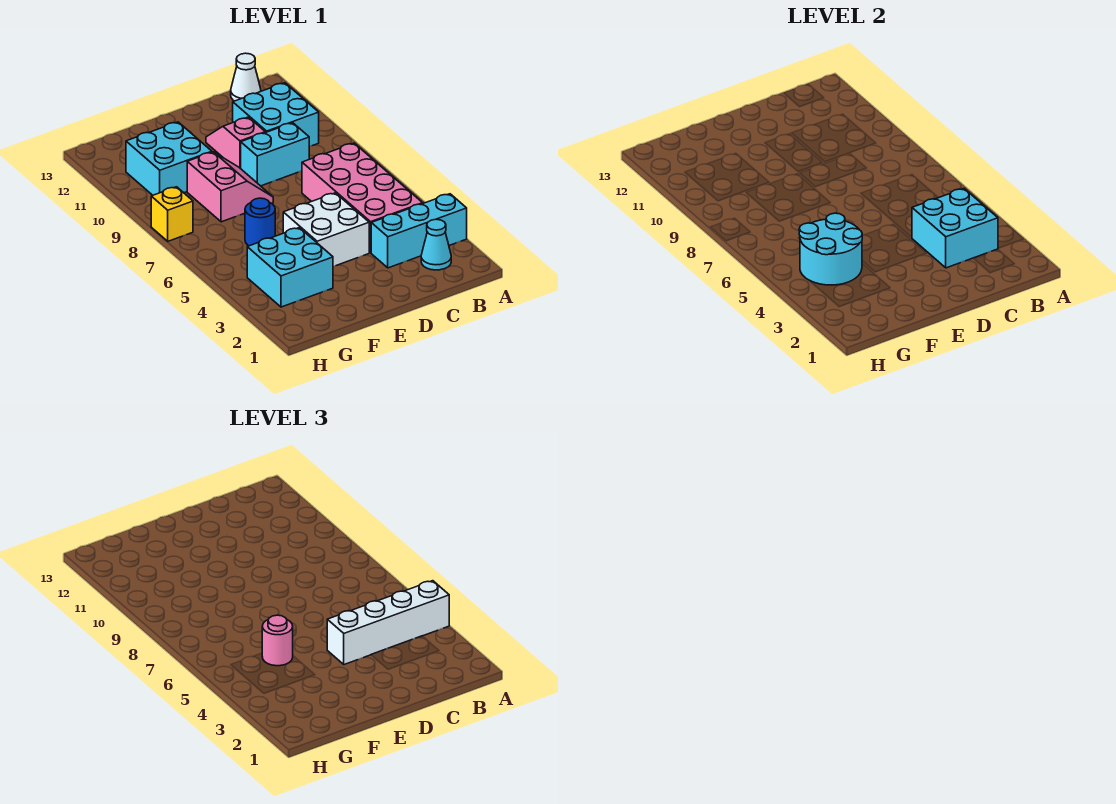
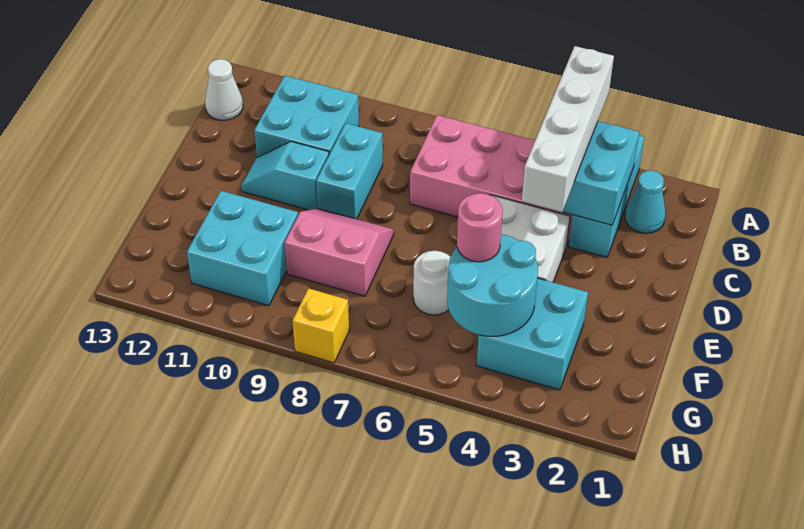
pink 1x2 slope [206,117,265,169] -> cyan 1x2 slope [241,142,329,210]
blue 1x1 round brick [245,198,275,246] -> white 1x1 round brick [413,251,450,315]

